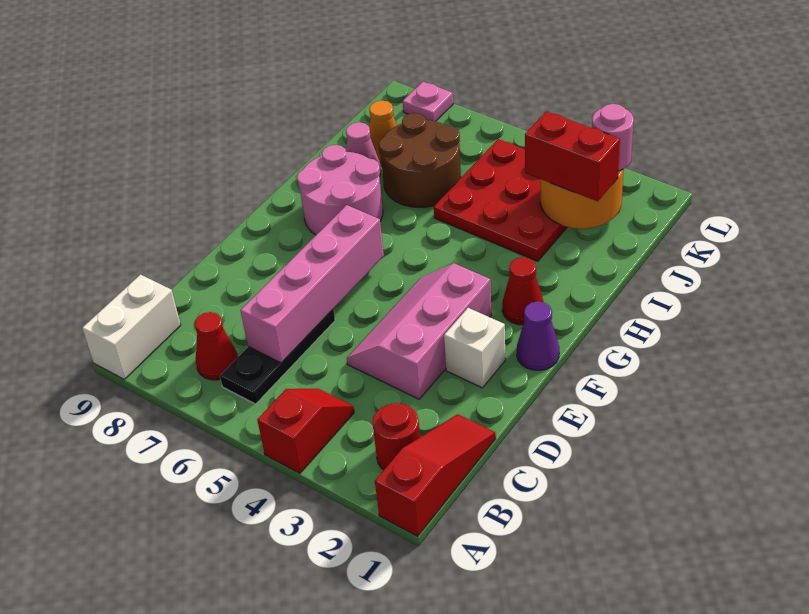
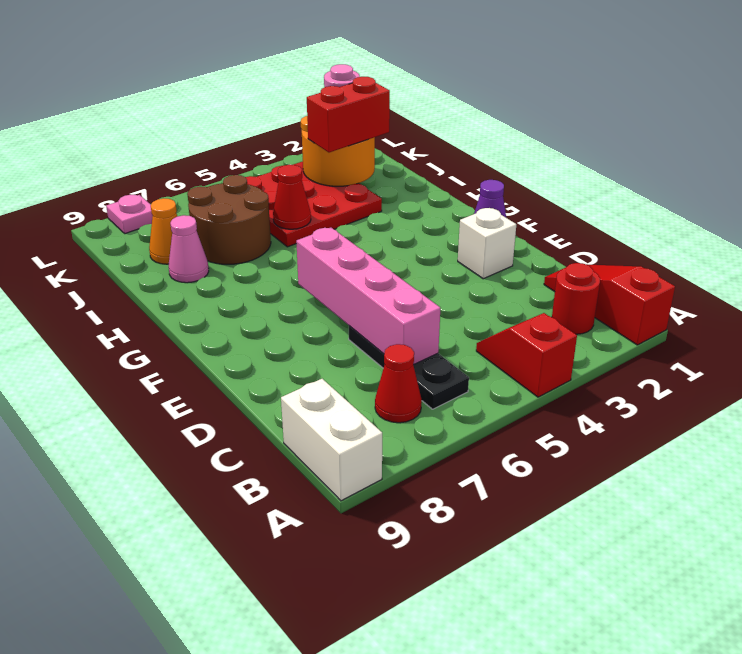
pink 2x3 slope [347,263,492,399] -> none
red 1x1 cone [502,257,544,325] -> red 1x1 cone moved to [273,165,311,229]
pink 2x2 round brick [297,145,383,235] -> none

